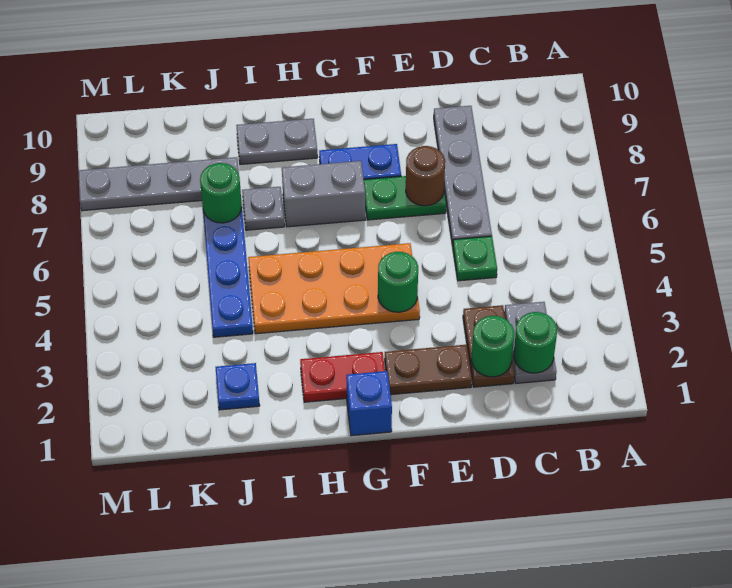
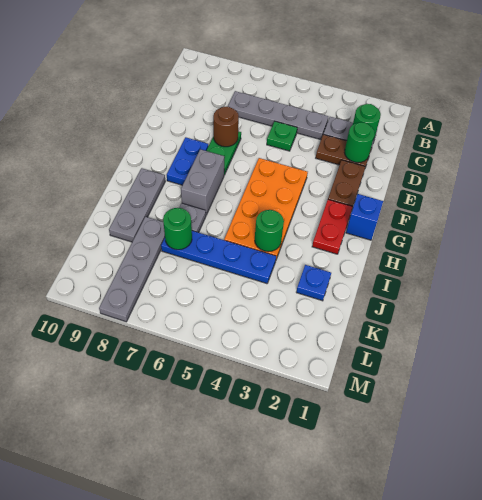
grey 1x4 plate [434,106,492,246] -> grey 1x4 plate moved to [228,91,328,140]
green 1x1 round brick [378,252,418,312] -> green 1x1 round brick moved to [255,210,284,252]
grey 1x2 plate [236,119,317,164] -> grey 1x3 plate [109,168,165,242]

